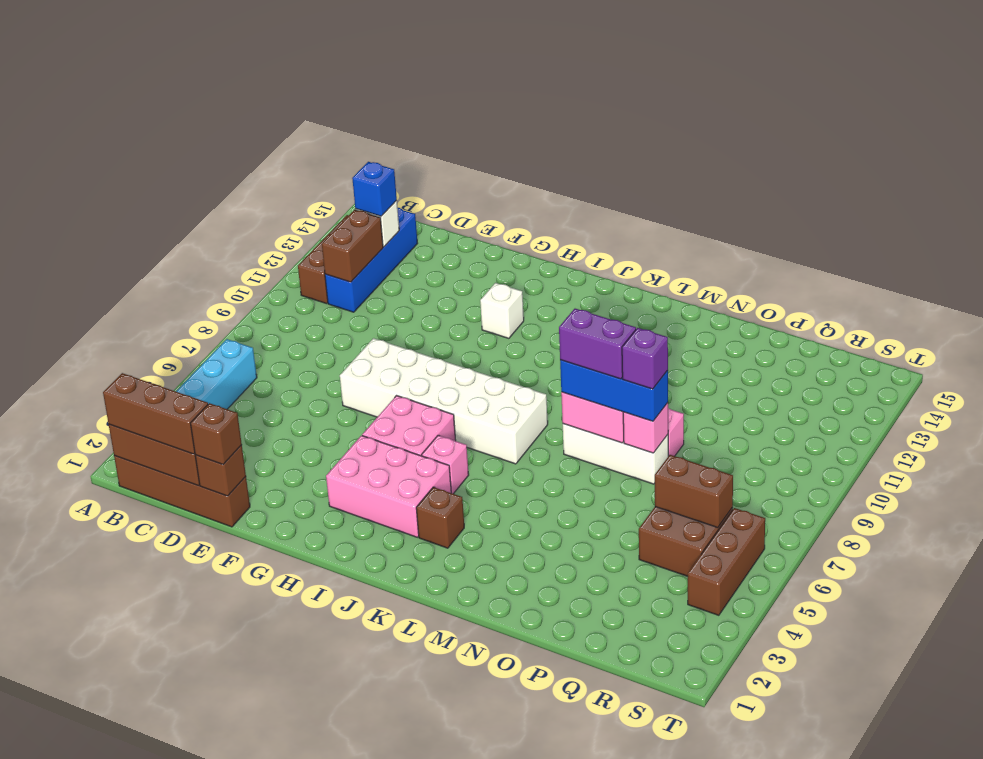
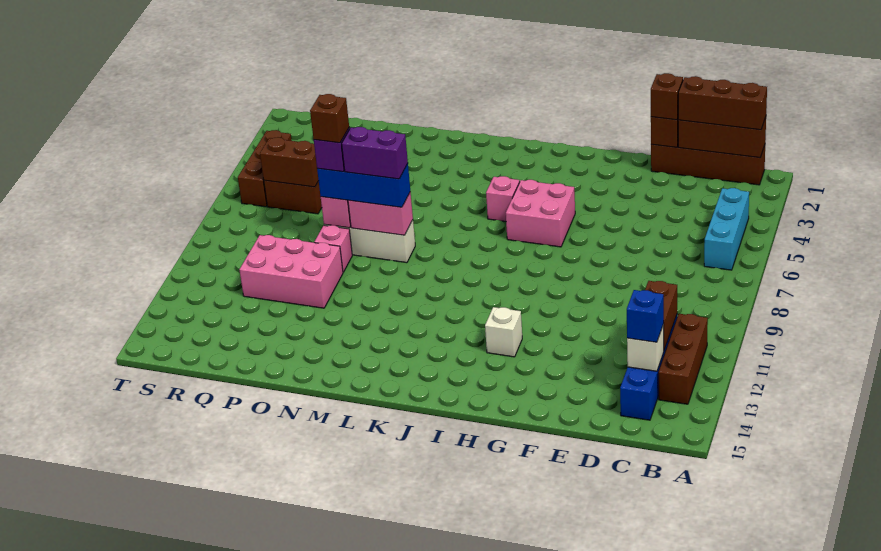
white 2x6 brick [340,338,548,464] -> none
pink 2x3 brick [326,436,451,537] -> pink 2x3 brick moved to [239,235,343,308]
brown 1x1 brick [416,487,464,548] -> brown 1x1 brick moved to [310,94,349,143]

